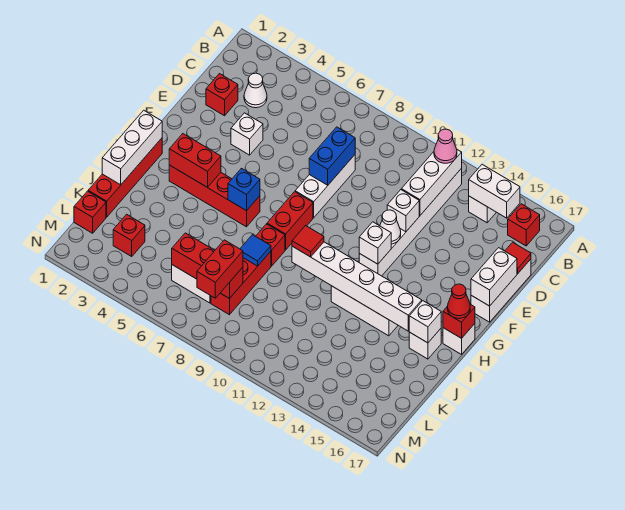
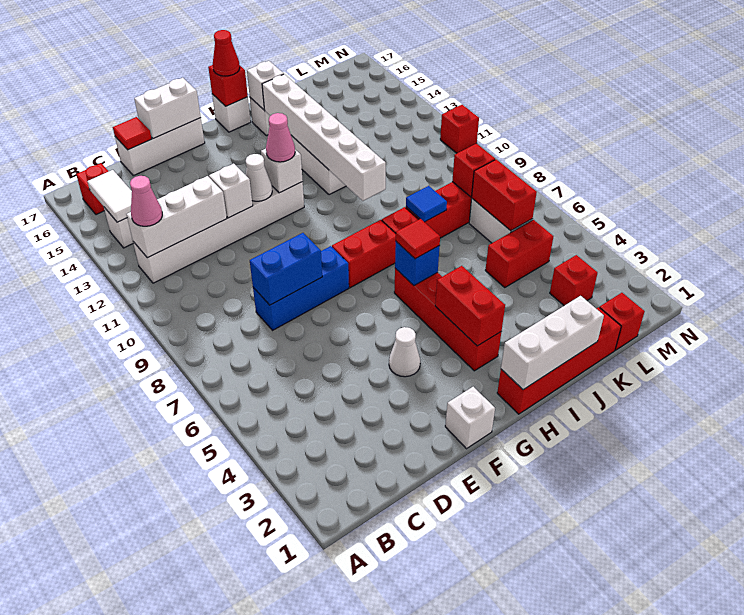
white 1x2 brick [469,164,520,218] -> white 1x2 tile [87,170,132,222]
white 1x1 cone [244,73,267,108] -> white 1x1 cone moved to [389,327,420,377]
red 1x1 brick [206,74,238,116] -> red 1x1 brick moved to [440,105,479,153]
white 1x3 brick [295,155,355,218] -> blue 1x3 brick [253,246,349,330]
white 1x1 brick [231,113,263,155] -> white 1x1 brick moved to [445,387,495,449]
none -> pink 1x1 cone [266,113,295,162]
red 1x1 tile [292,226,324,257] -> red 1x1 tile moved to [396,219,440,259]
red 1x2 brick [197,240,243,298] -> red 1x2 brick moved to [485,220,554,287]

